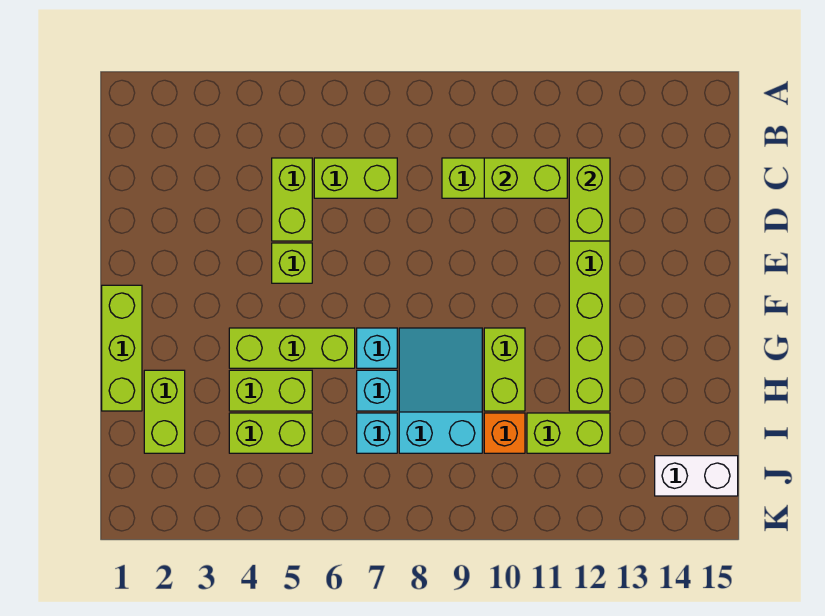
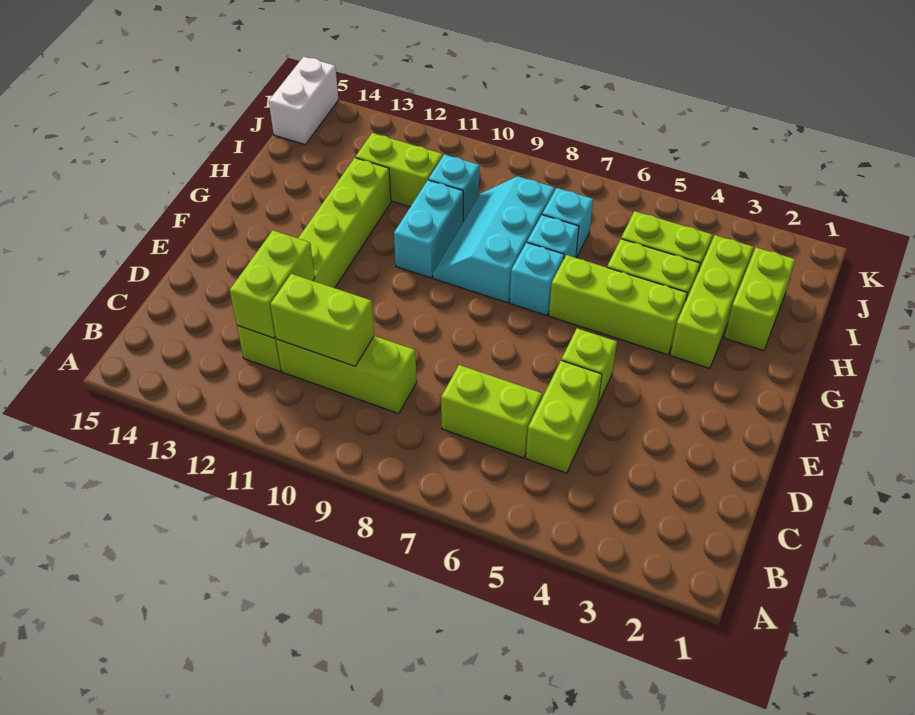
lime 1x3 brick [102,285,142,411] -> lime 1x3 brick moved to [670,235,753,368]
cyan 2x3 slope [399,328,482,453] -> cyan 2x3 slope turned to [433,176,555,303]
lime 1x2 brick [484,328,525,411] -> cyan 1x2 brick [394,180,463,278]
orange 1x1 brick [484,413,525,453] -> cyan 1x1 brick [429,154,479,222]
white 1x2 brick [655,456,738,496] -> white 1x2 brick turned to [269,57,338,145]

